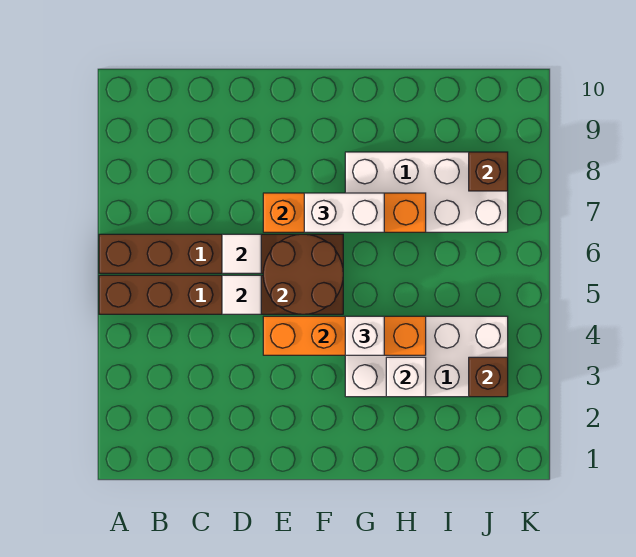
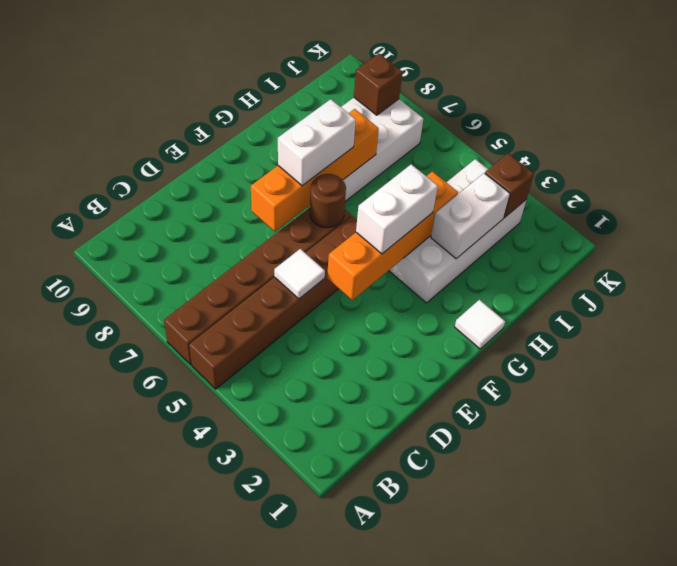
white 1x1 tile [222,234,261,273] -> white 1x1 tile moved to [455,300,505,349]
brown 2x2 round brick [263,234,343,314] -> brown 1x1 round brick [310,174,346,228]
white 1x1 brick [345,316,384,355] -> white 1x2 brick [356,164,438,254]
white 1x1 brick [386,357,426,397] -> white 1x2 brick [431,173,510,259]

